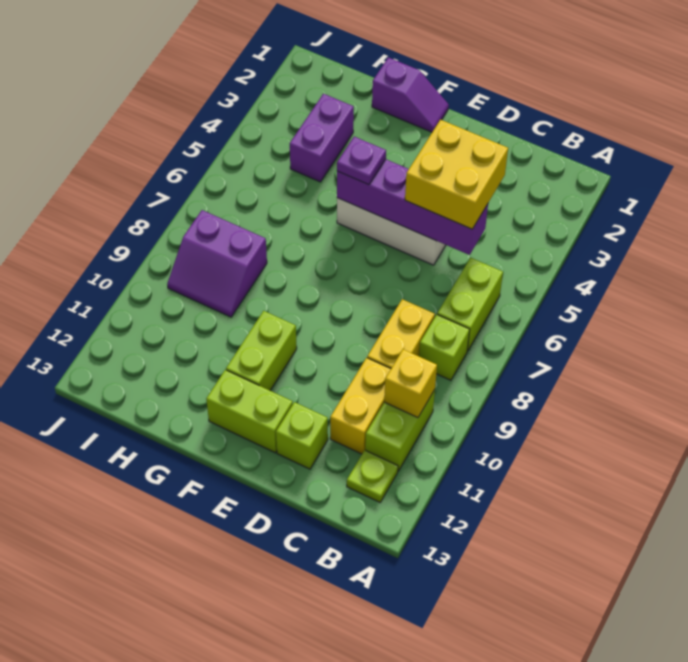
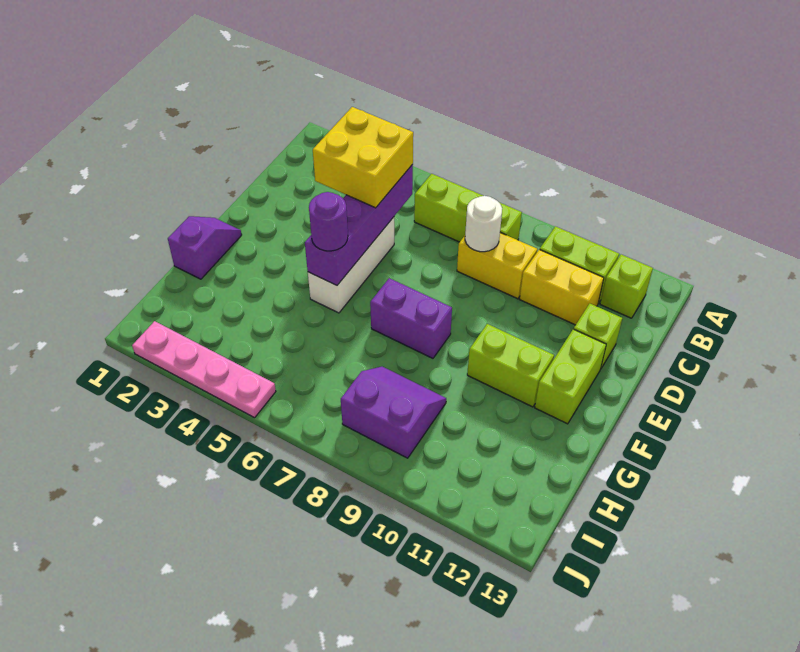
yellow 1x1 brick [384,349,437,418] -> none
lime 1x1 plate [347,450,398,502] -> lime 1x1 brick [600,255,653,318]
none -> white 1x1 round brick [465,196,502,252]
purple 1x1 plate [337,137,386,185] -> purple 1x1 round brick [309,192,348,251]
purple 1x2 brick [290,94,354,182] -> purple 1x2 brick moved to [370,278,452,358]
purple 2x2 slope [167,210,267,317] -> purple 2x2 slope turned to [341,367,446,458]
none -> pink 1x4 plate [132,321,276,418]

